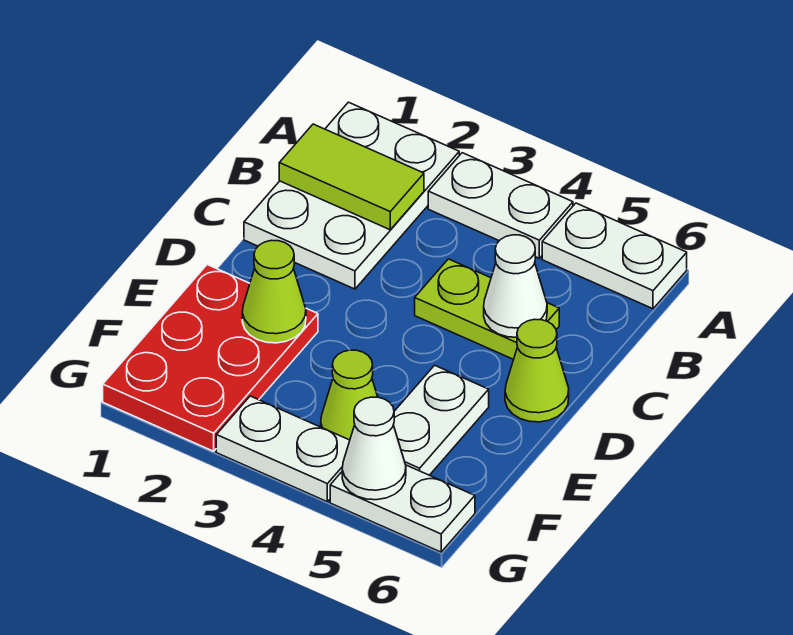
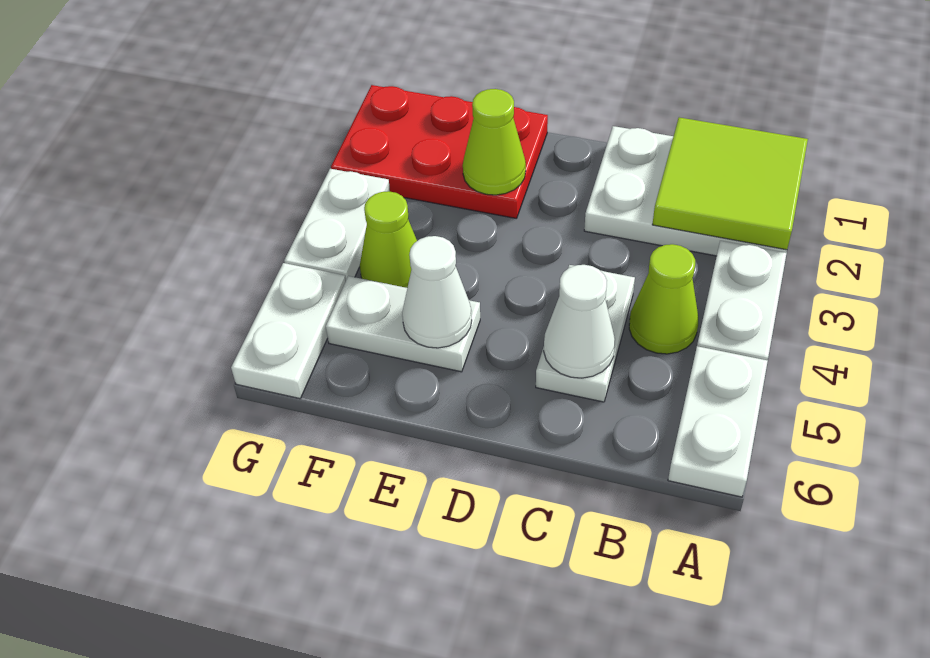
lime 1x2 tile [279,124,424,230] -> lime 2x2 tile [652,117,808,250]
lime 1x2 plate [415,259,559,360] -> white 1x2 plate [536,265,635,402]
lime 1x1 cone [505,319,569,422] -> lime 1x1 cone moved to [629,244,698,354]
white 1x1 cone [342,397,406,500] -> white 1x1 cone moved to [402,236,472,348]

